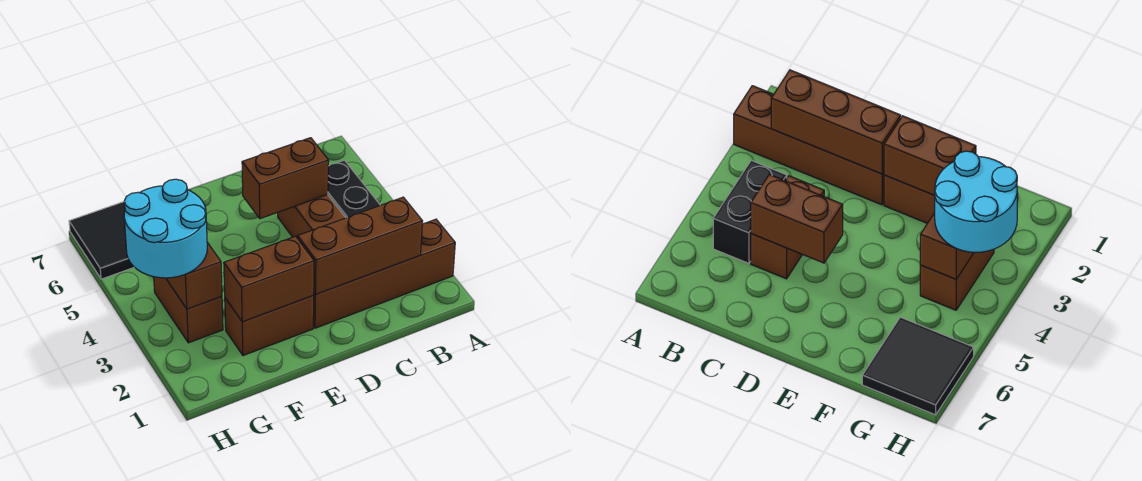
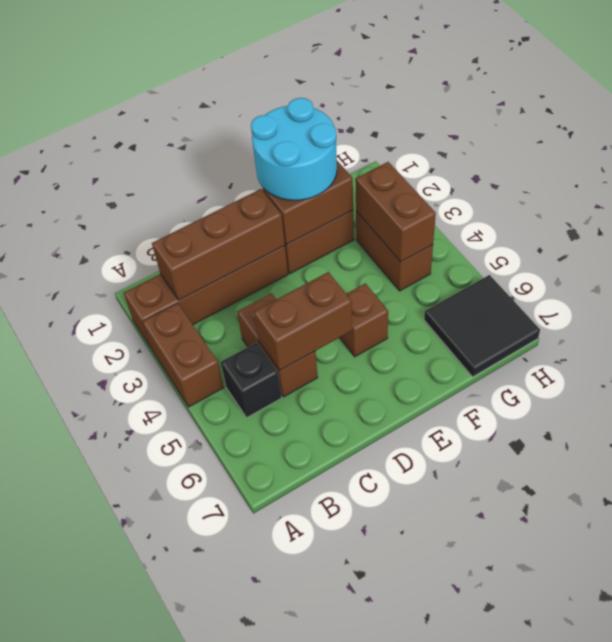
none -> brown 1x2 brick [143,303,224,407]
black 1x2 brick [328,160,380,218] -> black 1x1 brick [221,343,282,417]
none -> brown 1x1 brick [340,284,388,357]
cyan 2x2 round brick [124,179,207,278] -> cyan 2x2 round brick moved to [251,98,337,200]

